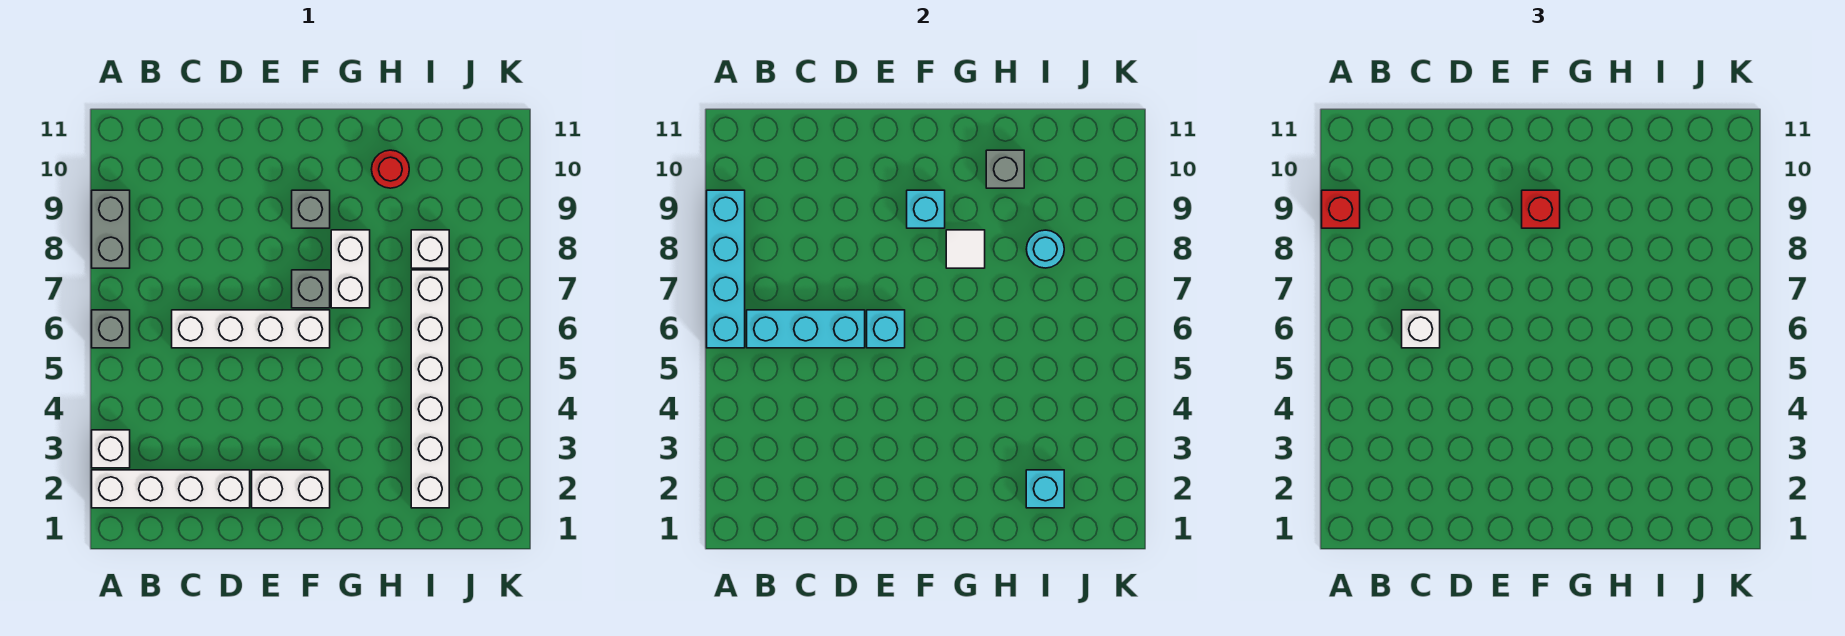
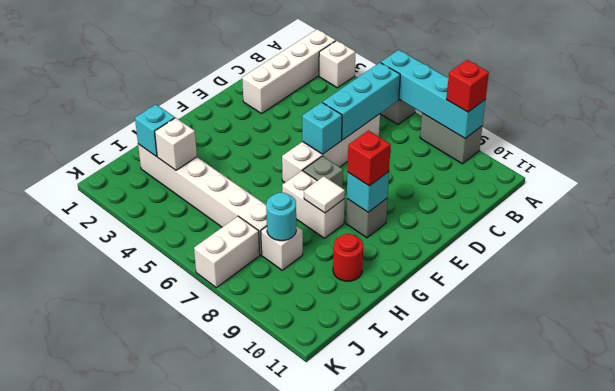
white 1x1 brick [1402,310,1440,348] -> white 1x1 brick moved to [155,118,197,170]
white 1x2 brick [252,470,330,508] -> white 1x2 brick moved to [194,216,260,288]
grey 1x1 brick [986,150,1024,188] -> none

